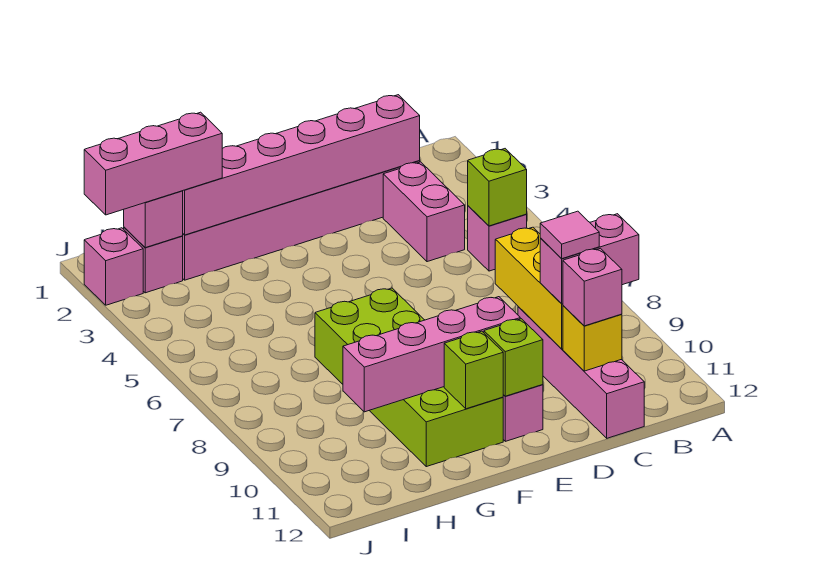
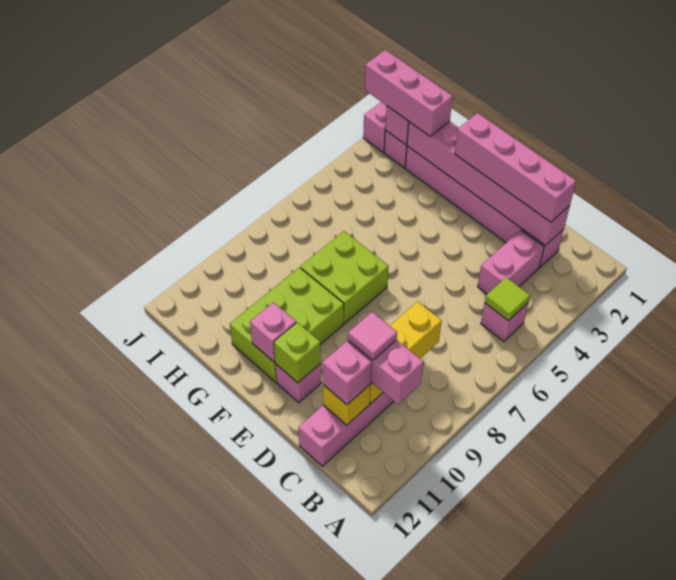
lime 1x1 brick [468,149,527,226] -> lime 1x1 tile [485,277,530,321]
pink 1x4 brick [343,297,520,412] -> pink 1x4 brick moved to [455,113,576,222]
lime 1x1 brick [444,331,503,409] -> pink 1x1 brick [250,302,296,362]

